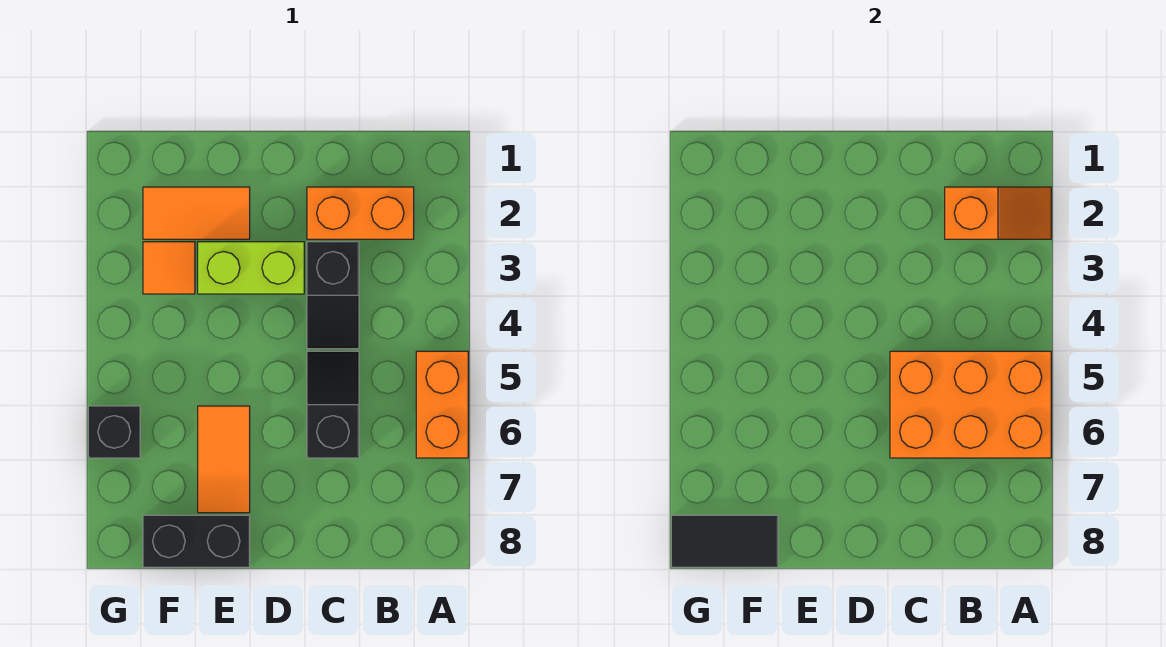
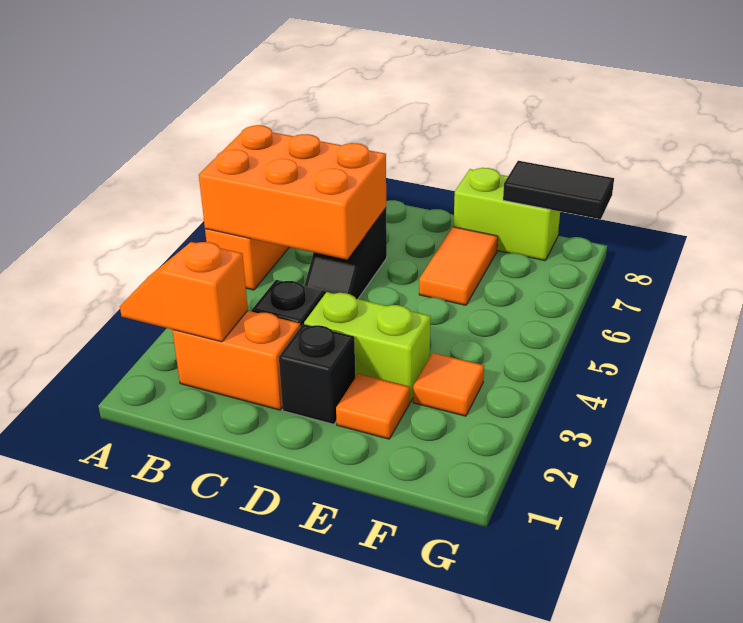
orange 1x2 tile [143,187,250,239] -> orange 1x1 tile [336,374,410,439]
black 1x2 brick [143,515,250,567] -> lime 1x2 brick [454,168,560,260]
black 1x1 brick [88,406,140,458] -> black 1x1 brick moved to [279,324,355,424]

